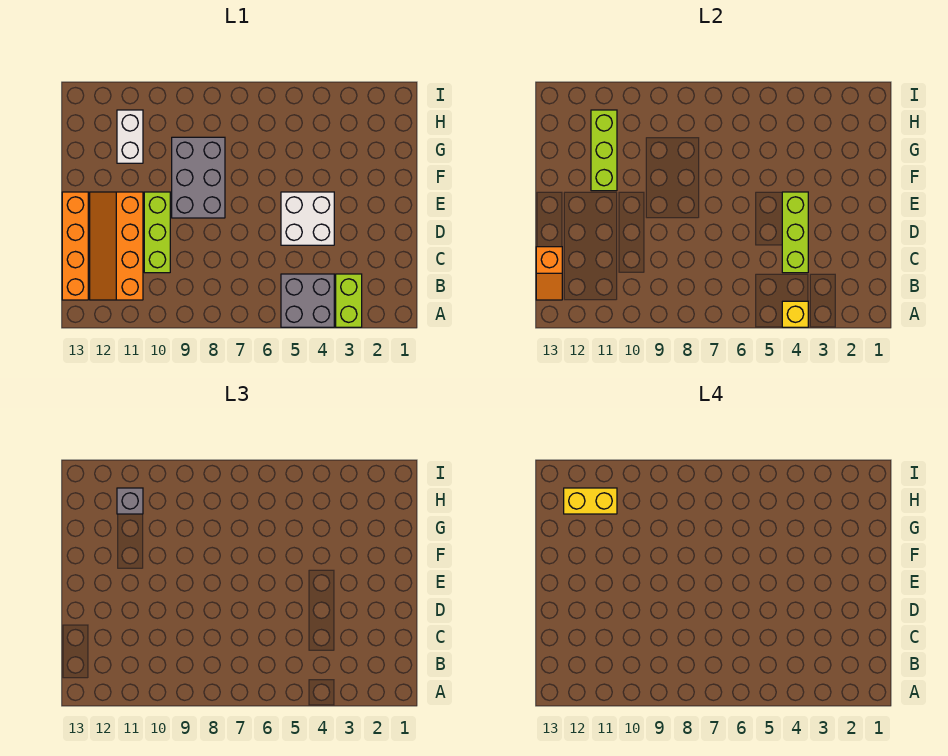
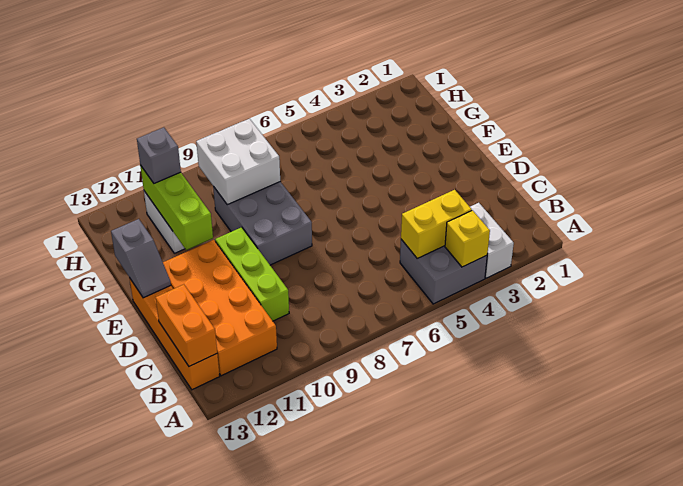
lime 1x2 brick [336,274,362,327] -> white 1x2 brick [470,203,514,278]
orange 2x4 slope [90,192,143,300] -> orange 2x4 brick [163,240,277,376]
orange 1x2 slope [536,247,562,300] -> orange 1x2 brick [156,284,217,366]
lime 1x3 brick [782,192,808,273] -> none
white 2x2 brick [281,192,334,245] -> white 2x2 brick moved to [196,119,280,205]
none -> grey 1x2 slope [111,219,171,298]
yellow 1x2 brick [564,488,617,514] -> yellow 1x2 brick moved to [401,190,472,258]

